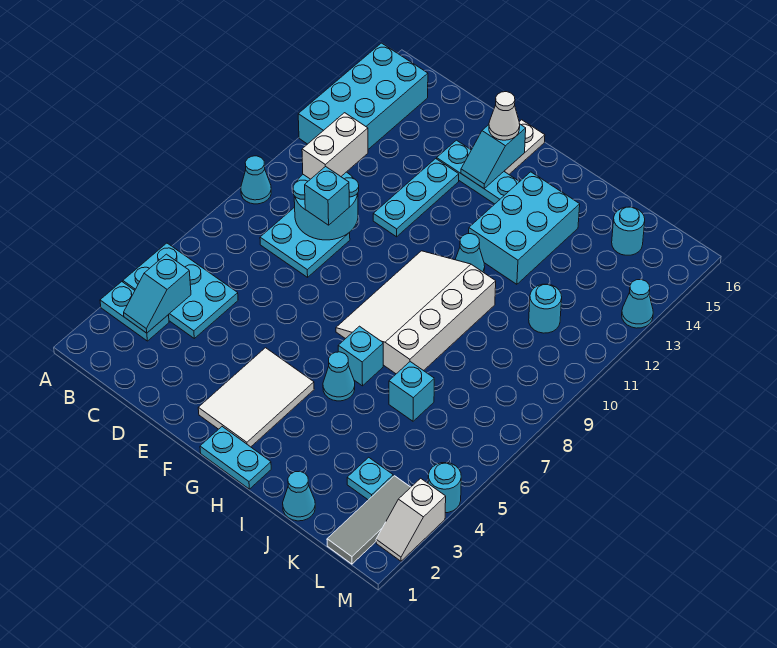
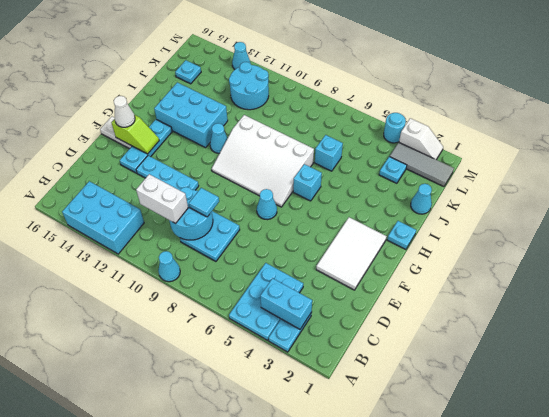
cyan 2x4 brick [298,43,428,149] -> cyan 2x3 brick [62,181,144,254]
cyan 1x2 slope [124,254,191,333] -> cyan 1x2 brick [260,278,312,329]
cyan 1x1 brick [305,166,349,225] -> cyan 1x1 tile [189,188,219,217]
white 2x3 tile [198,348,314,447] -> white 2x3 tile turned to [316,217,387,290]
cyan 1x2 slope [461,124,526,188] -> lime 1x2 slope [111,115,159,154]
cyan 1x2 plate [200,427,271,489] -> cyan 1x1 plate [387,221,416,250]
cyan 1x1 cone [323,352,355,401] -> cyan 1x1 cone moved to [257,189,277,220]
cyan 1x1 round brick [529,284,562,333] -> cyan 2x2 round brick [229,62,269,110]
cyan 1x1 round brick [612,207,645,255] -> cyan 1x1 plate [175,60,201,84]

